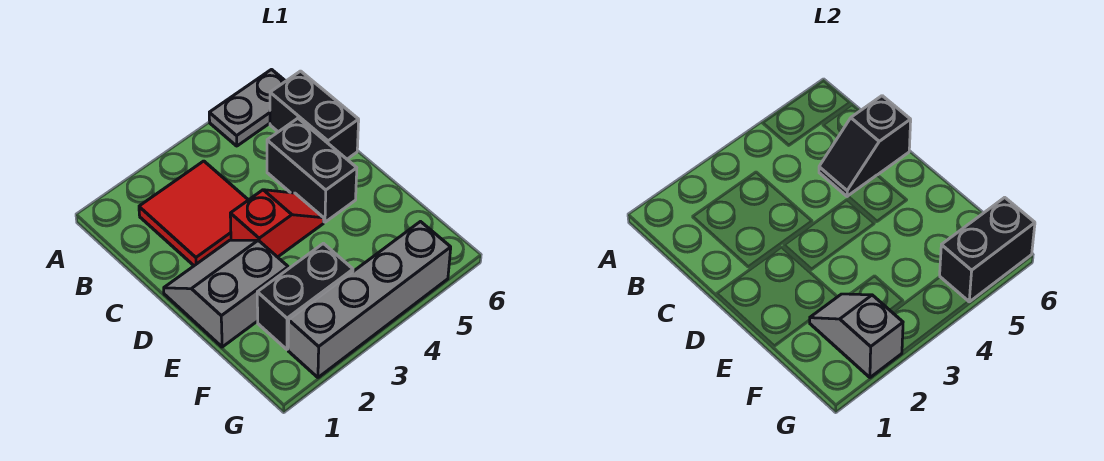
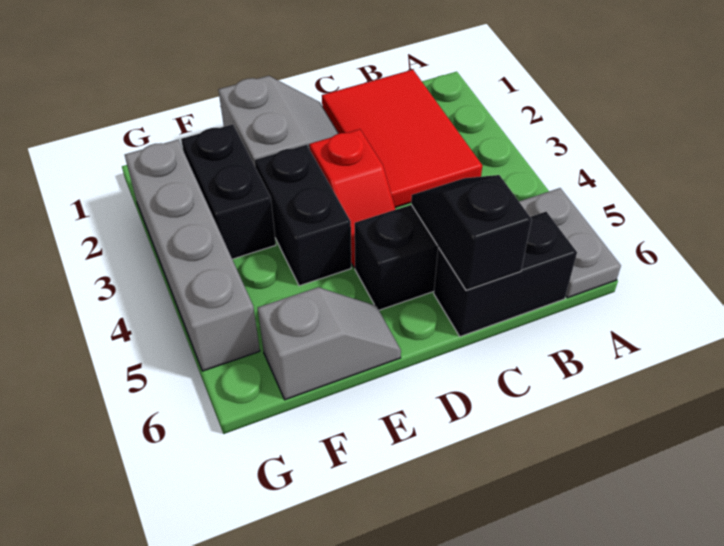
red 2x2 tile [139,161,248,266] -> red 2x3 tile [322,70,482,207]
grey 1x2 slope [810,294,903,377] -> grey 1x2 slope moved to [258,287,401,400]
black 1x2 brick [940,197,1035,302] -> black 1x2 brick moved to [255,145,351,286]

